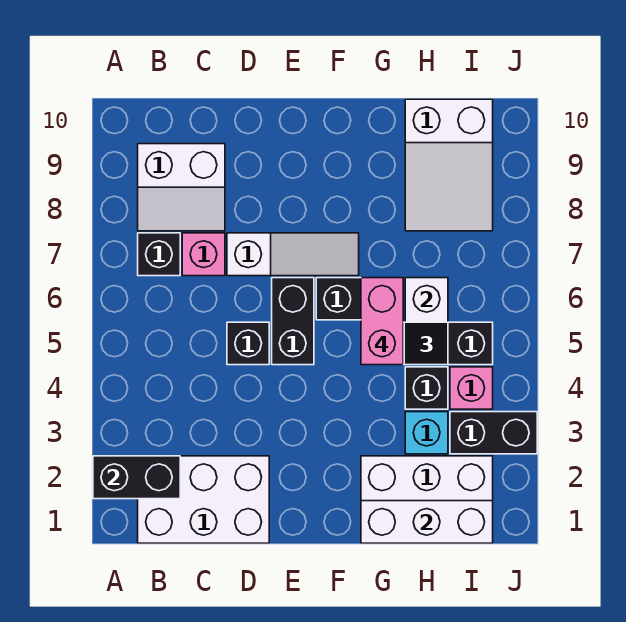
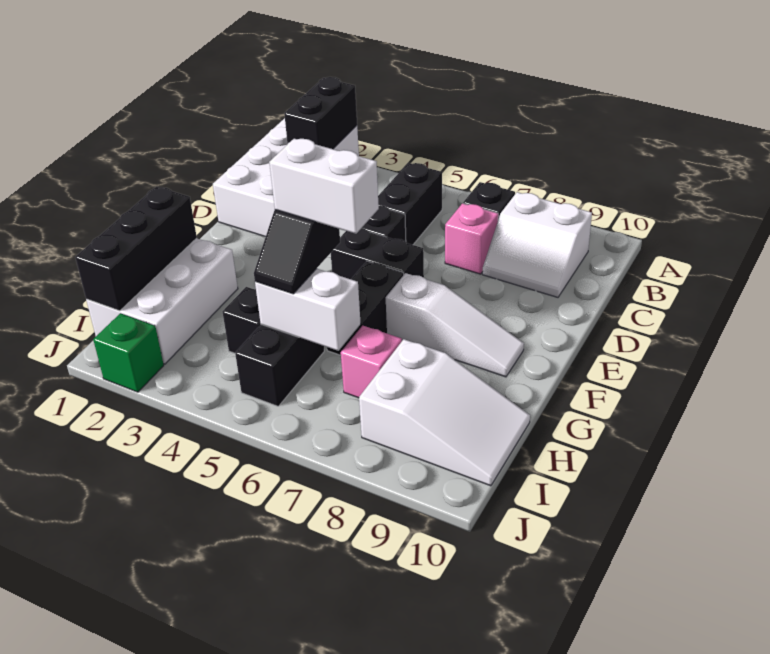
white 2x3 brick [138,456,269,543] -> white 2x4 brick [213,118,359,237]
white 2x2 slope [138,144,225,231] -> white 2x2 slope turned to [482,192,592,297]
white 1x3 slope [227,233,359,276] -> white 1x3 slope turned to [386,273,524,377]
white 1x3 brick [361,501,493,543] -> black 1x3 brick [75,187,197,311]
pink 1x2 brick [361,278,403,365] -> white 1x2 brick [269,139,379,234]
cyan 1x1 brick [405,412,448,454] -> none
white 2x3 slope [405,99,493,231] -> white 2x3 slope turned to [359,339,530,486]
black 1x2 brick [450,412,537,454] -> black 1x2 brick moved to [378,163,442,245]
pink 1x1 brick [450,367,493,409] -> pink 1x1 brick moved to [341,326,402,398]
none -> green 1x1 brick [93,313,164,392]

